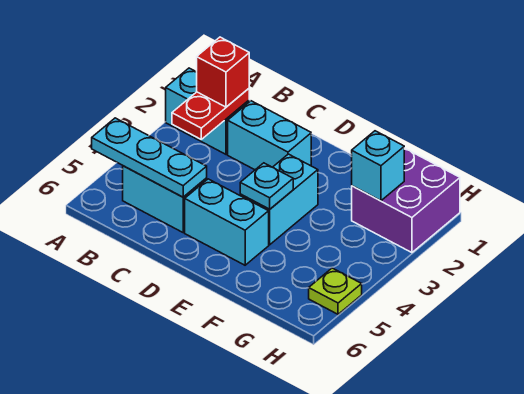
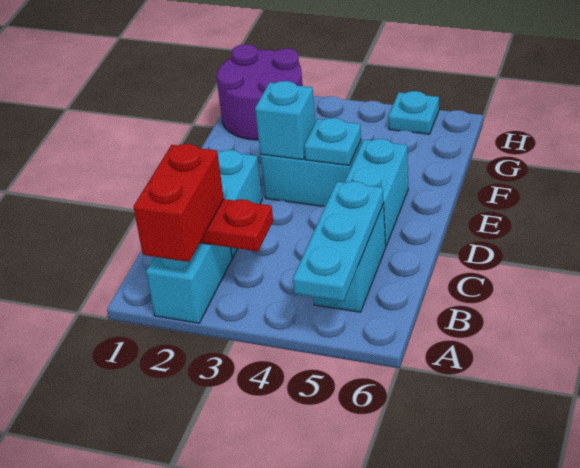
red 1x1 brick [197,37,249,107] -> red 1x2 brick [133,144,224,262]
purple 2x2 brick [352,148,460,253] -> purple 2x2 round brick [216,44,303,140]
cyan 1x1 brick [352,131,404,201] -> cyan 1x1 brick moved to [255,81,315,160]
lime 1x1 plate [309,268,362,314] -> cyan 1x1 plate [388,91,439,134]

